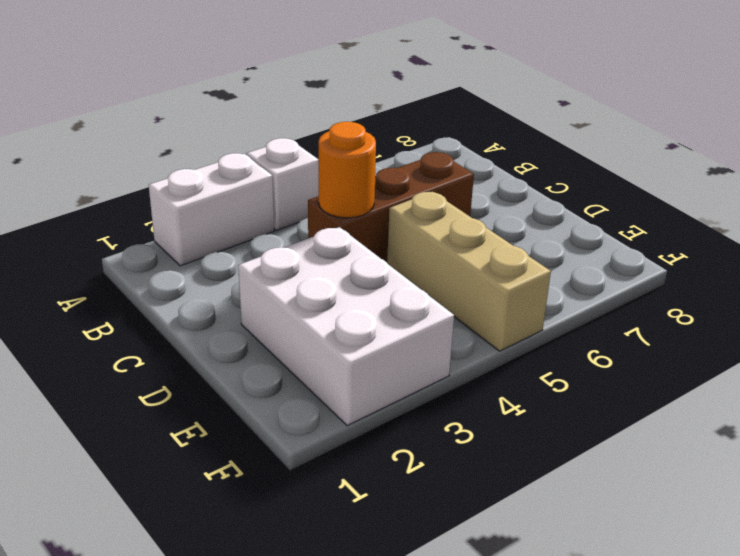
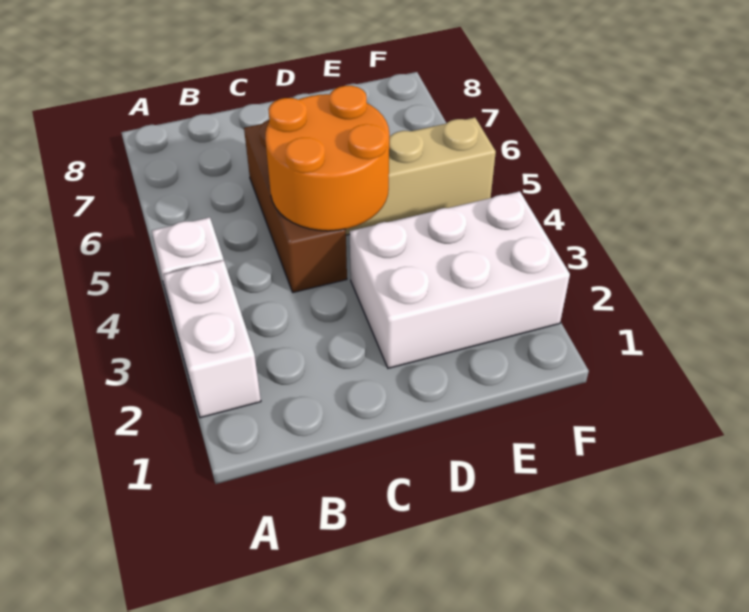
orange 1x1 round brick [319,122,376,218] -> orange 2x2 round brick [265,86,389,231]

